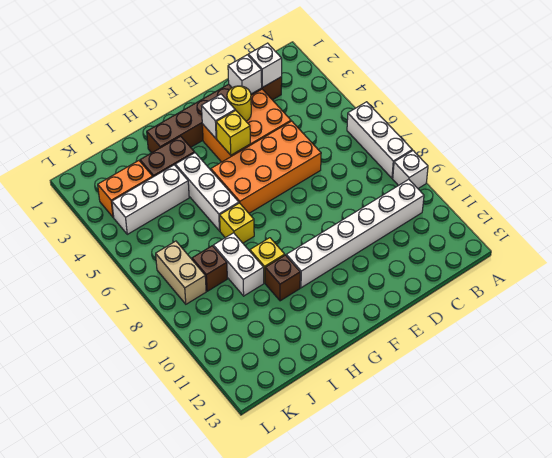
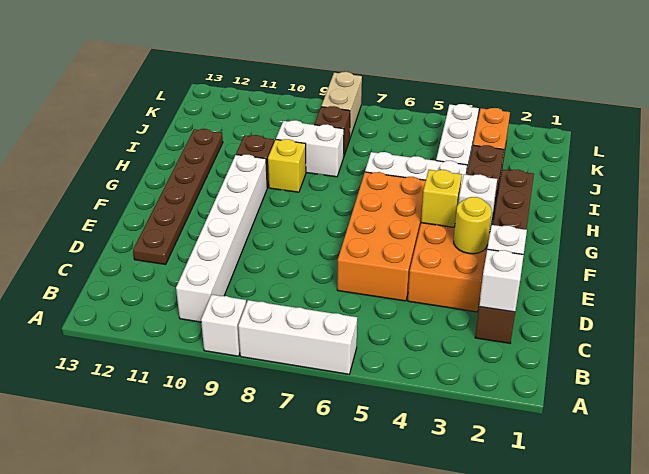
none -> brown 1x6 plate [133,129,223,265]
yellow 1x1 brick [220,203,254,243] -> none
tan 1x2 brick [156,241,206,304] -> tan 1x2 brick turned to [321,72,362,138]

